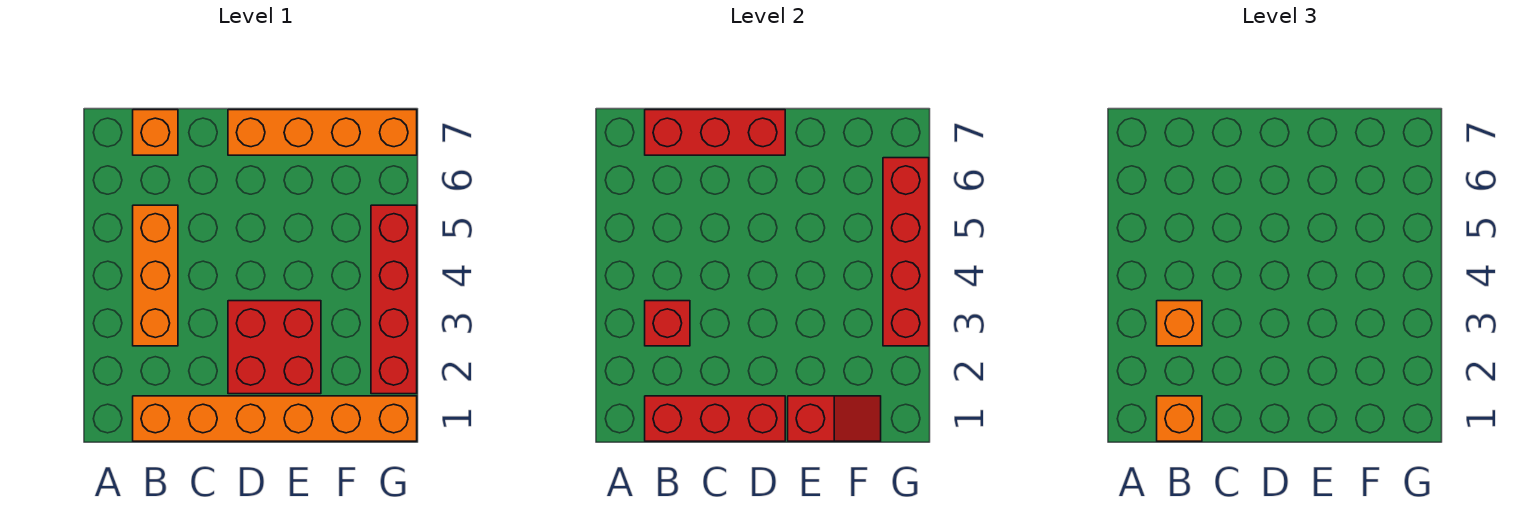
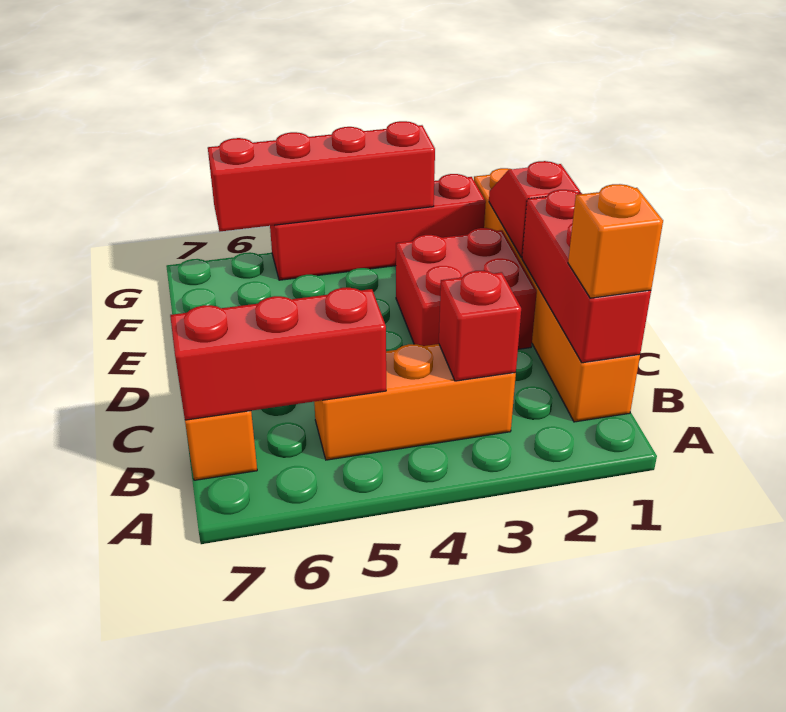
orange 1x1 brick [1157,301,1202,346] -> none
red 1x3 brick [645,110,785,155] -> red 1x3 brick turned to [170,288,386,420]
orange 1x4 brick [228,110,417,155] -> none

